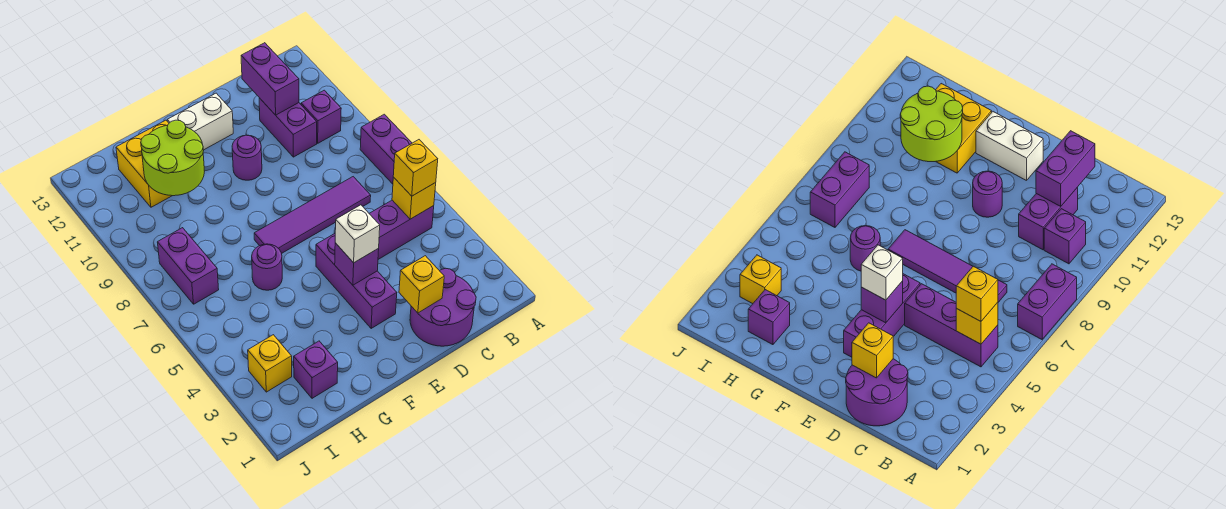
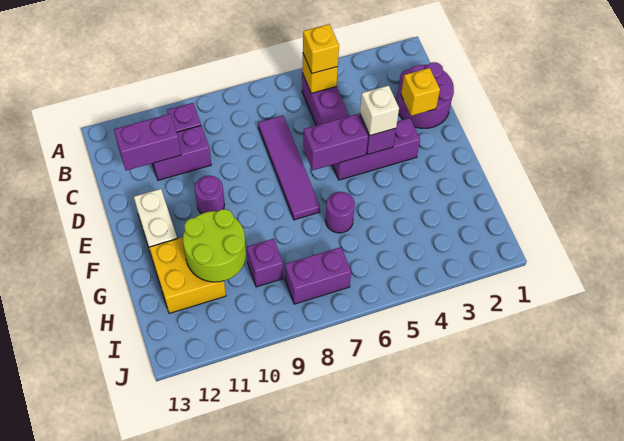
purple 1x2 brick [360,114,412,184] -> purple 1x2 brick moved to [303,114,368,170]
purple 1x1 brick [294,341,338,398] -> purple 1x1 brick moved to [246,239,283,287]
yellow 1x1 brick [248,335,292,392] -> none

